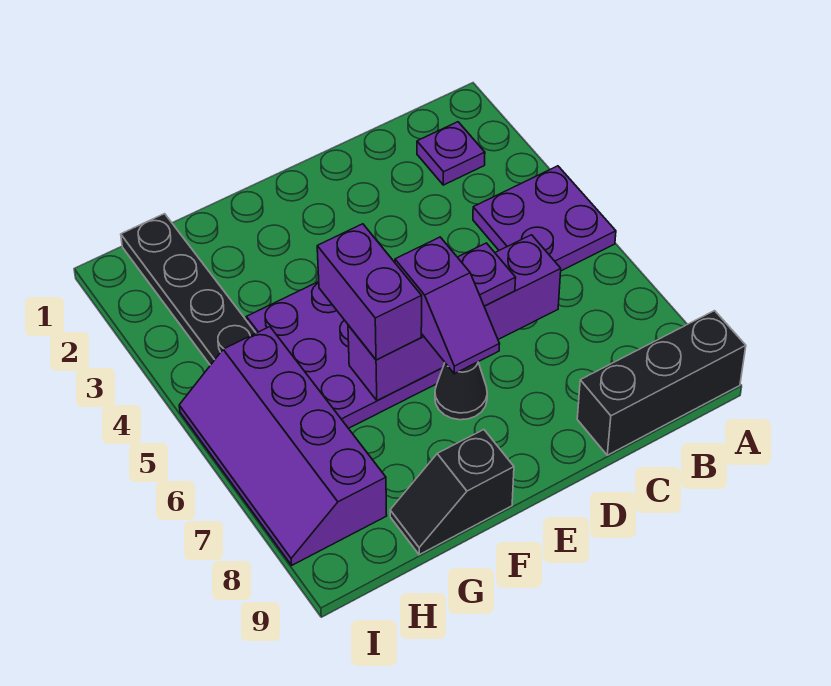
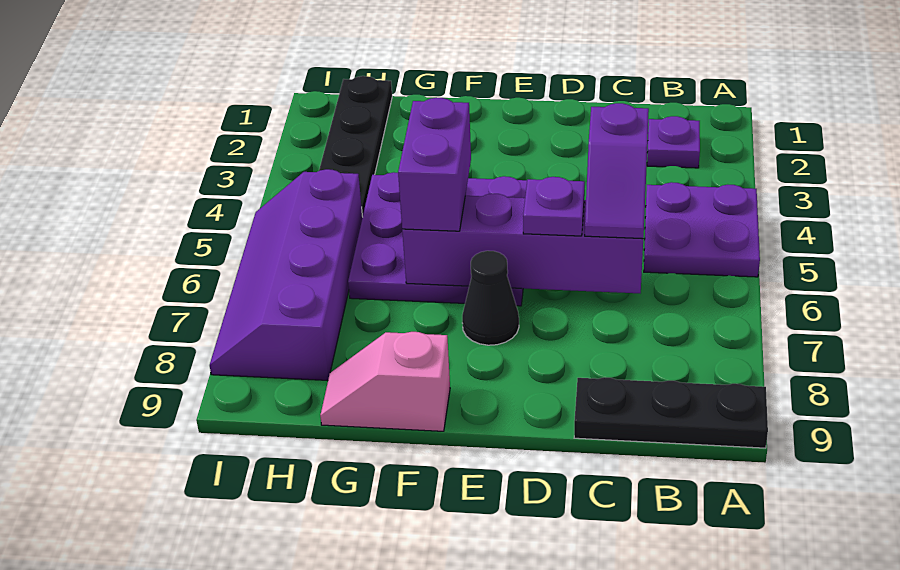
black 1x3 brick [577,311,746,455] -> black 1x3 plate [574,377,768,448]
purple 1x2 slope [395,237,499,374] -> purple 1x2 slope moved to [585,103,649,239]
black 1x2 slope [390,430,514,555] -> pink 1x2 slope [320,332,450,431]

